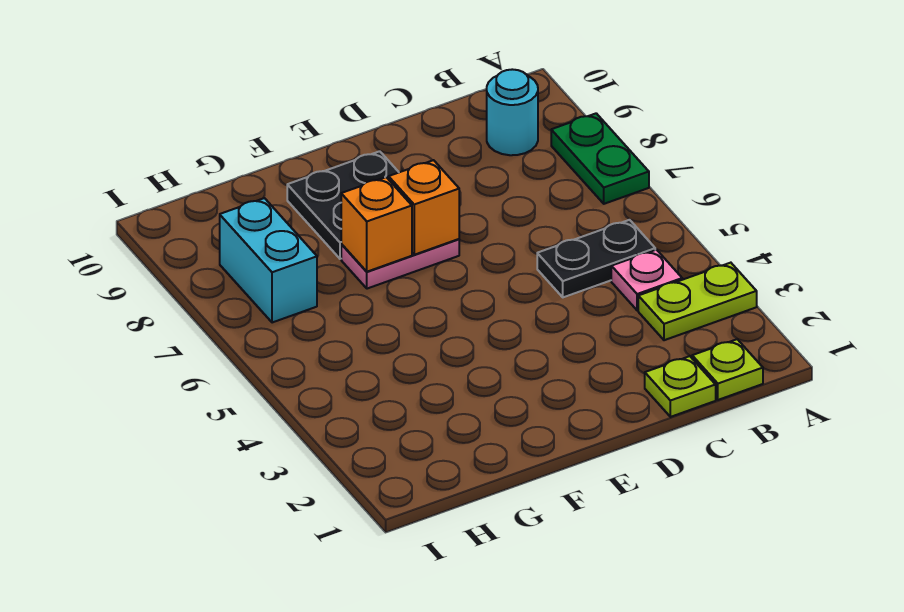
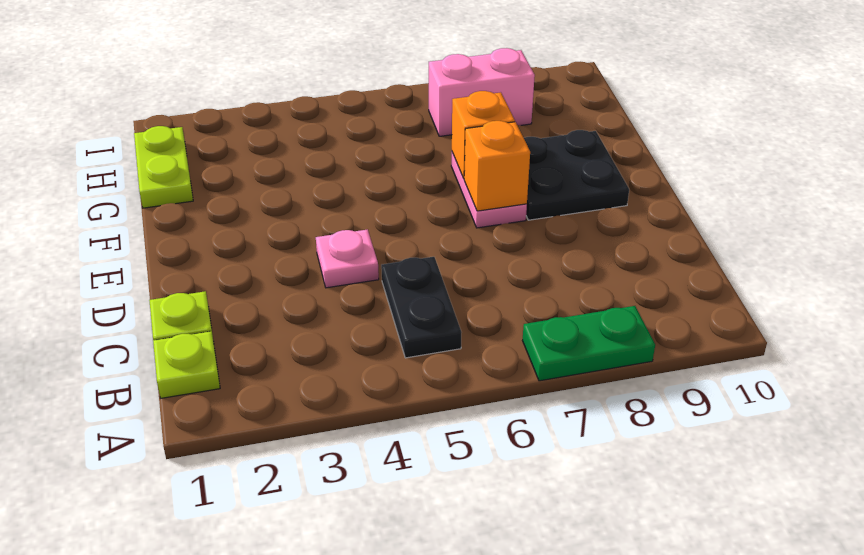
lime 1x2 plate [638,263,757,340] -> lime 1x2 plate moved to [134,126,193,208]
pink 1x1 plate [611,250,682,310] -> pink 1x1 plate moved to [316,229,379,288]
cyan 1x1 round brick [487,69,538,155] -> none
cyan 1x2 brick [220,198,317,323] -> pink 1x2 brick [429,48,535,136]

